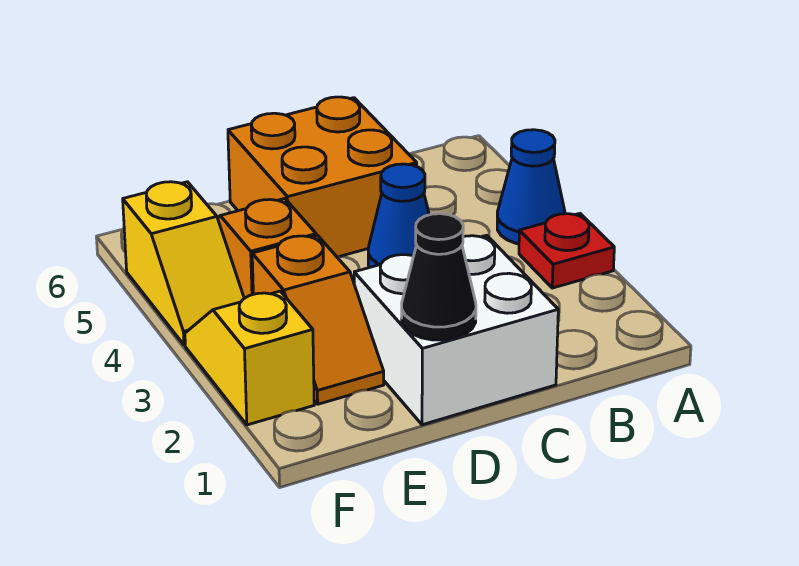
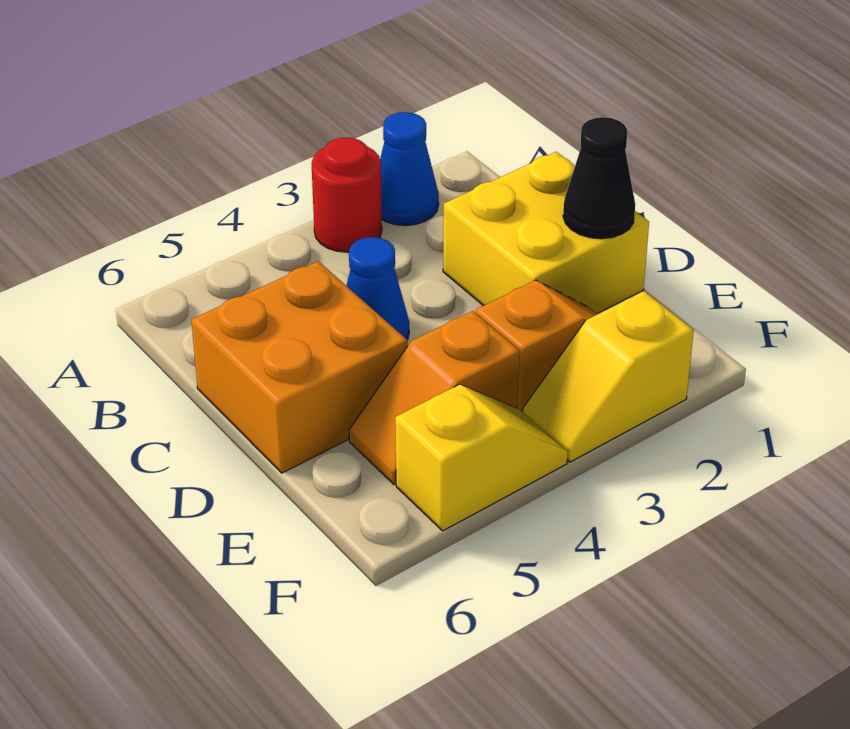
red 1x1 plate [519,214,614,288] -> red 1x1 round brick [312,138,382,252]
blue 1x1 cone [497,130,565,244] -> blue 1x1 cone moved to [380,112,439,226]
white 2x2 brick [354,235,558,425] -> yellow 2x2 brick [443,152,649,313]

